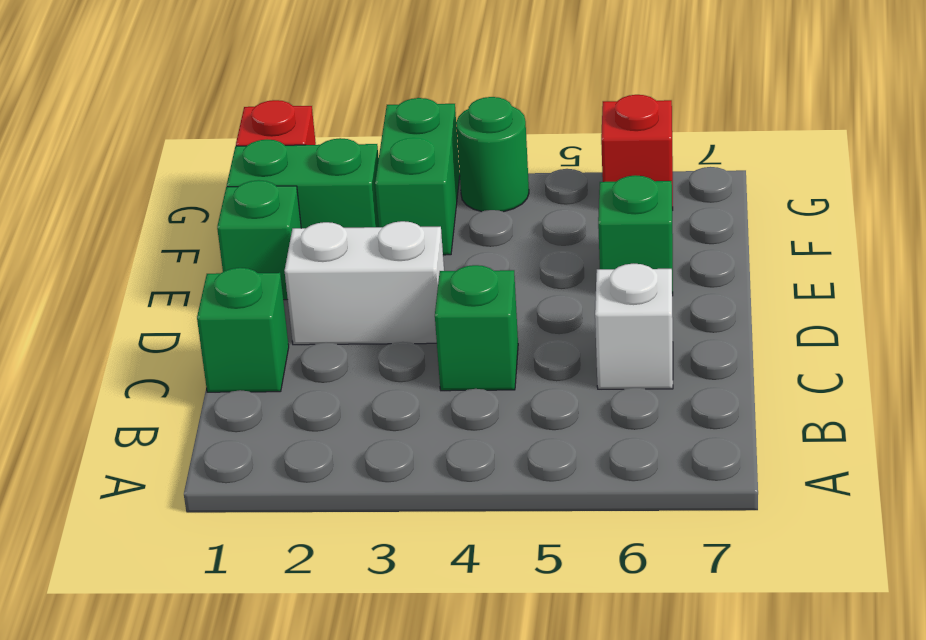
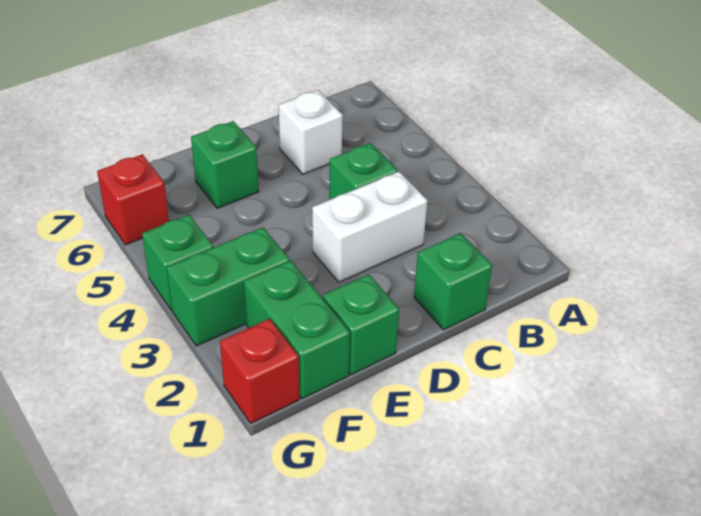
white 1x2 brick [285,221,444,345] -> white 1x2 brick turned to [312,172,427,282]
green 1x1 round brick [456,97,529,212] -> green 1x1 brick [142,215,213,310]

